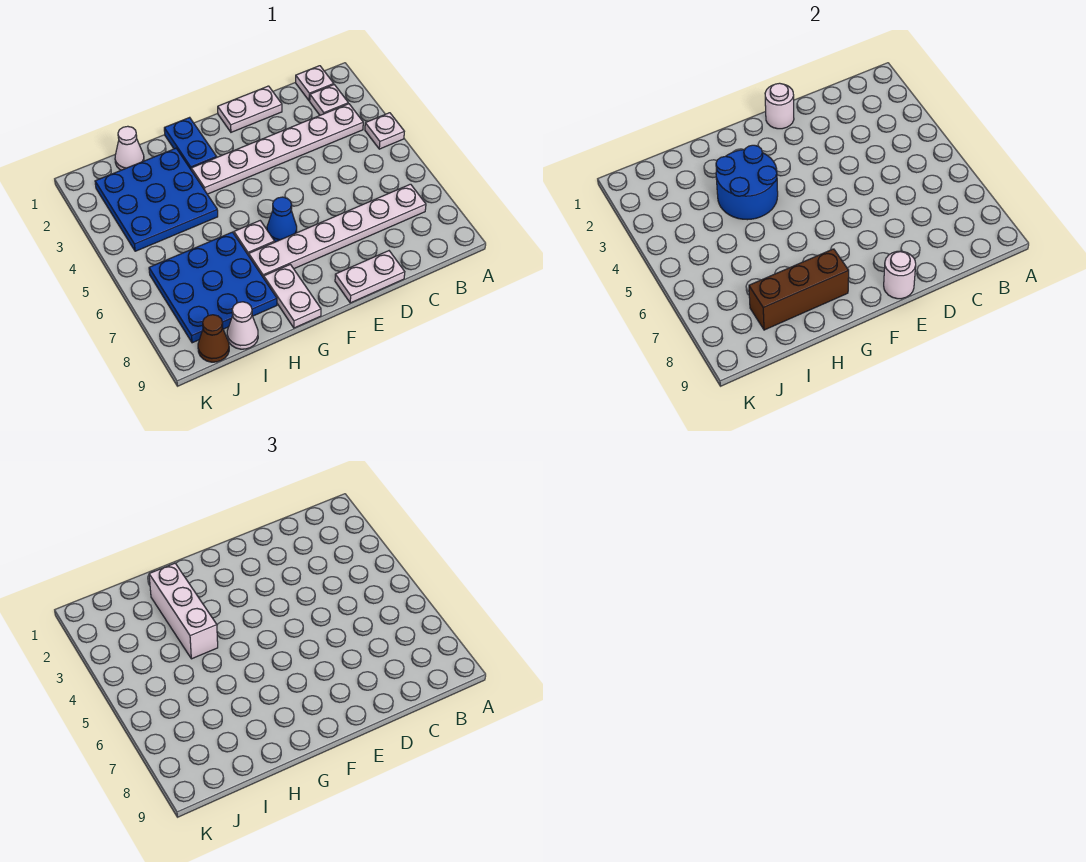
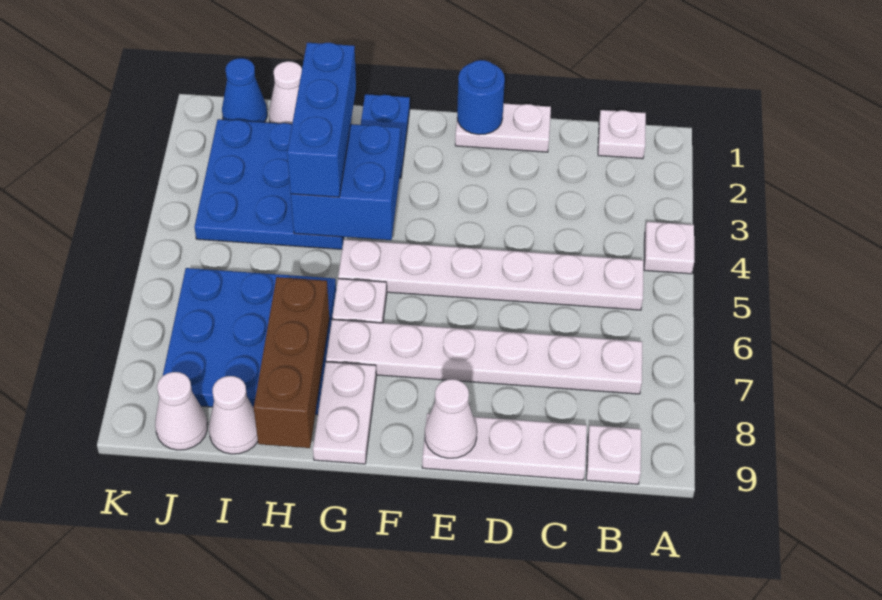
white 1x1 plate [310,85,348,115] -> white 1x1 plate moved to [586,425,641,484]
white 1x6 plate [191,104,363,194] -> white 1x6 plate moved to [338,239,644,310]
white 1x2 plate [335,251,405,303] -> white 1x3 plate [422,413,587,480]
white 1x1 round brick [765,83,794,129] -> blue 1x1 round brick [457,60,505,135]
white 1x1 round brick [884,251,916,299] -> white 1x1 cone [425,379,477,458]
blue 1x1 cone [267,197,297,242] -> blue 1x1 cone moved to [222,58,267,122]
blue 2x2 round brick [716,145,778,220] -> blue 2x2 brick [291,124,401,240]
brown 1x3 brick [749,249,849,330] -> brown 1x3 brick turned to [254,277,329,448]
white 1x3 brick [149,563,218,659] -> blue 1x3 brick [287,43,356,197]
brown 1x1 cone [198,315,229,362] -> white 1x1 cone [155,372,207,450]

